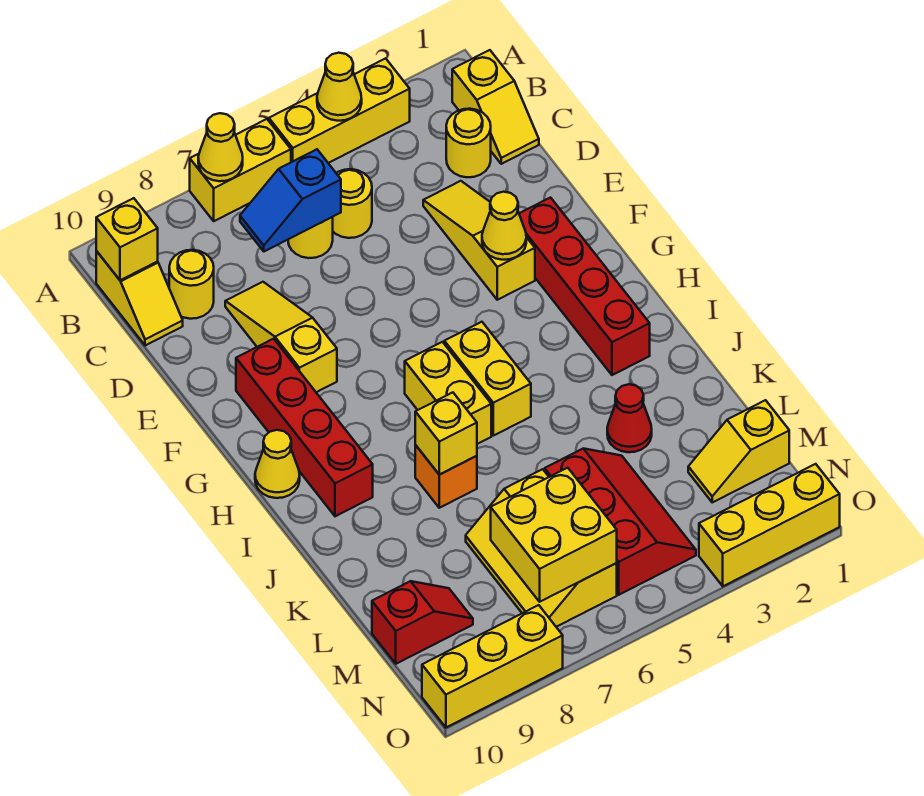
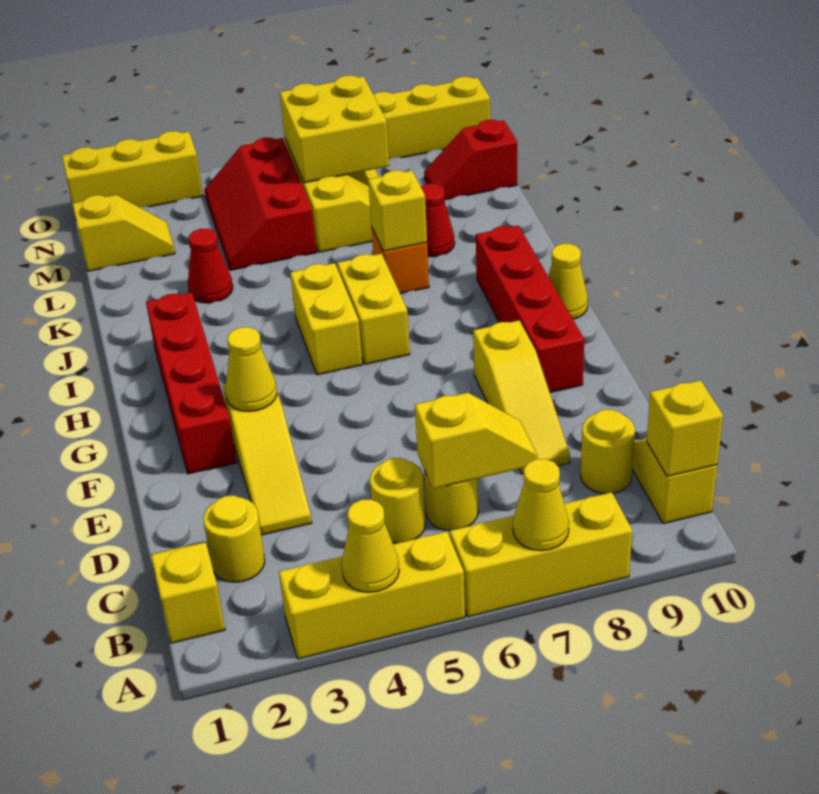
yellow 1x2 brick [190,119,291,221] -> yellow 1x3 brick [450,492,632,617]
blue 1x2 slope [240,149,341,251] -> yellow 1x2 slope [415,393,538,489]
none -> red 1x1 cone [421,184,455,257]

